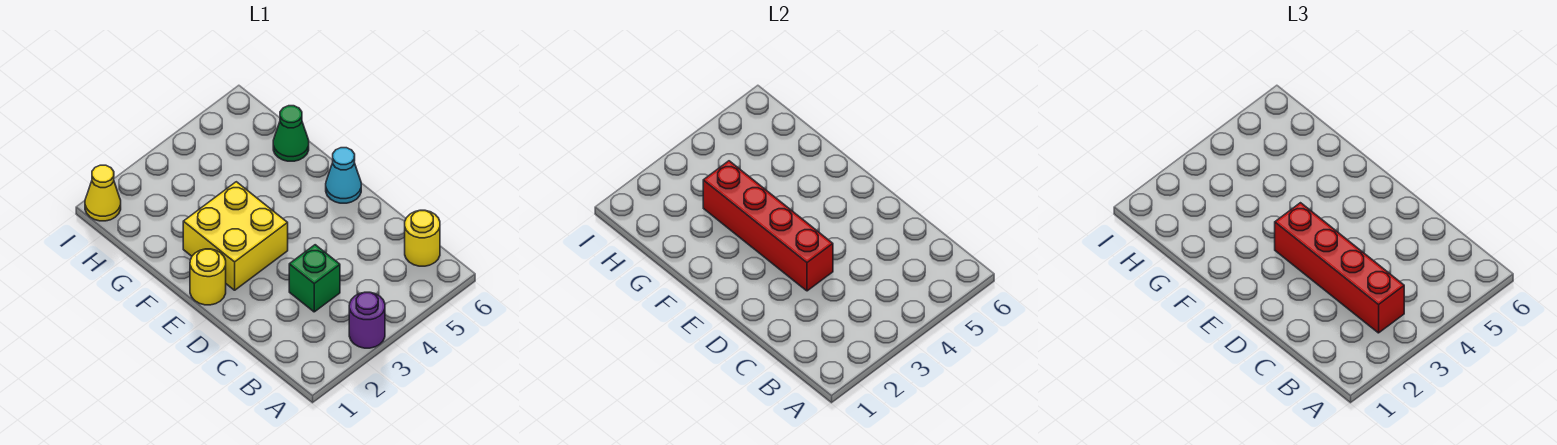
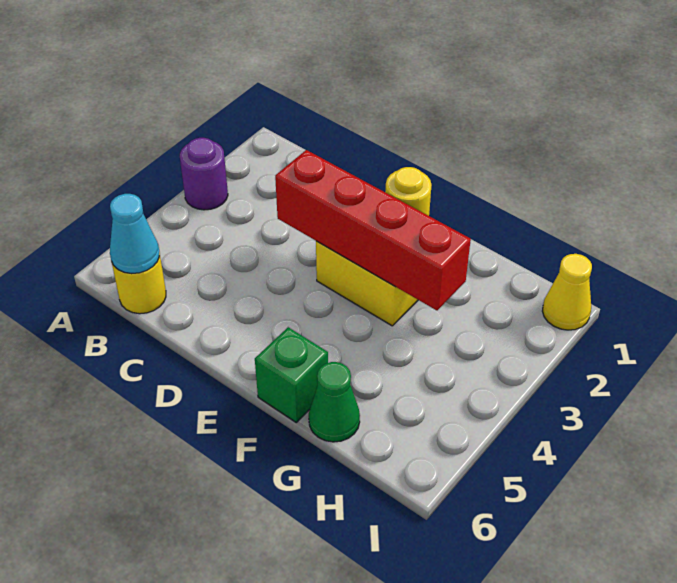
red 1x4 brick [1275,203,1404,333] -> none
green 1x1 brick [289,245,340,312] -> green 1x1 brick moved to [255,327,328,422]
cyan 1x1 cone [326,148,361,203] -> cyan 1x1 cone moved to [110,194,159,274]

